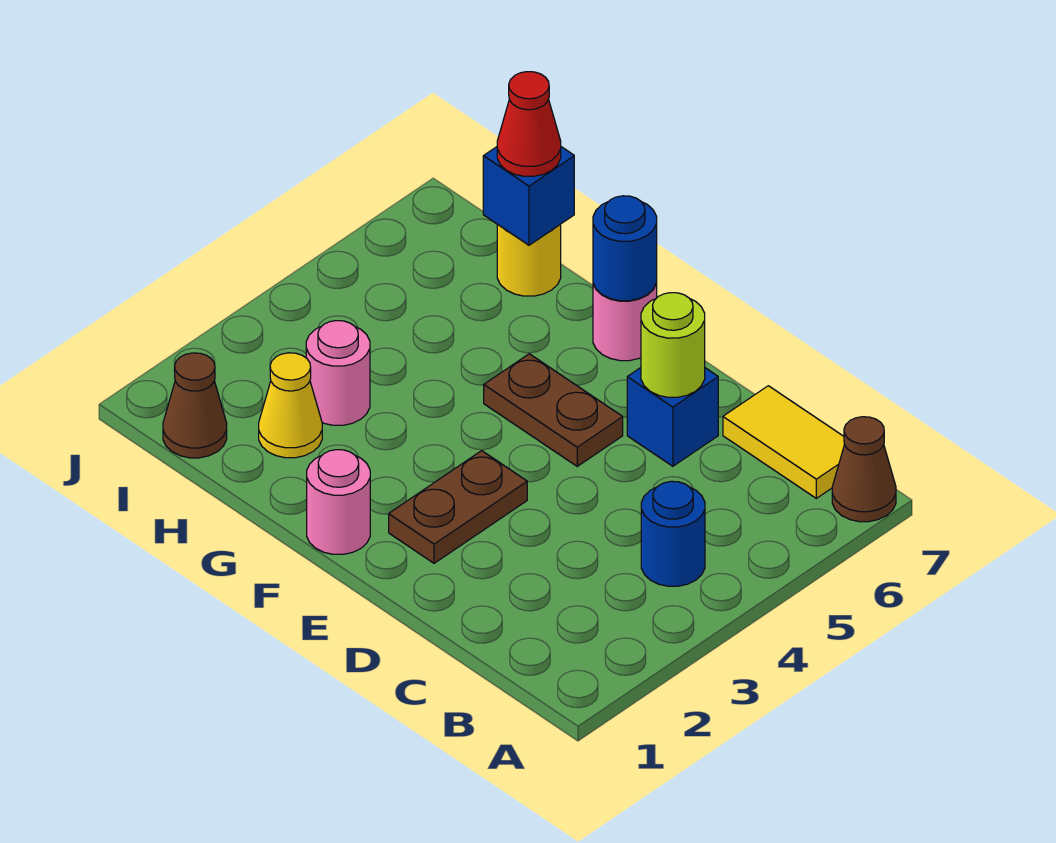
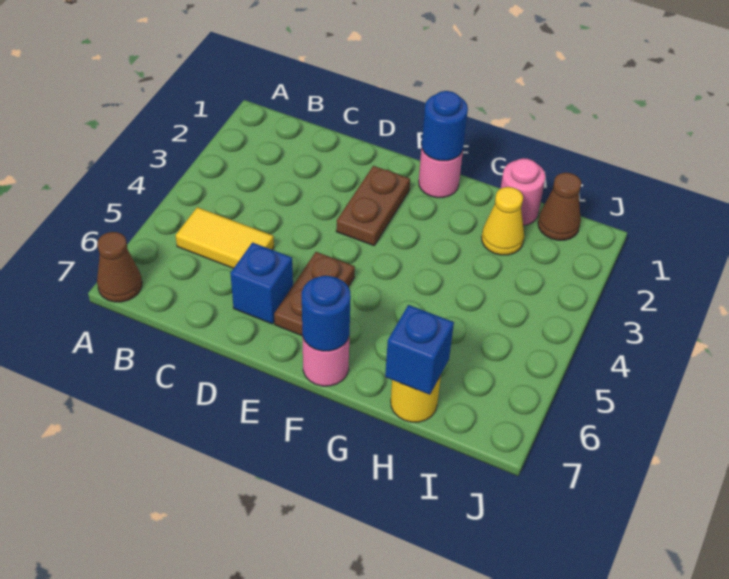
blue 1x1 round brick [641,481,705,586] -> blue 1x1 round brick moved to [422,91,468,161]
yellow 1x2 tile [723,386,845,498] -> yellow 1x2 tile moved to [176,207,274,268]
lime 1x1 round brick [641,293,705,397] -> none
brown 1x2 plate [484,354,623,466] -> brown 1x2 plate turned to [274,252,355,336]
pink 1x1 round brick [306,321,370,425] -> pink 1x1 round brick moved to [501,158,545,226]
red 1x1 cone [497,72,561,176] -> none

